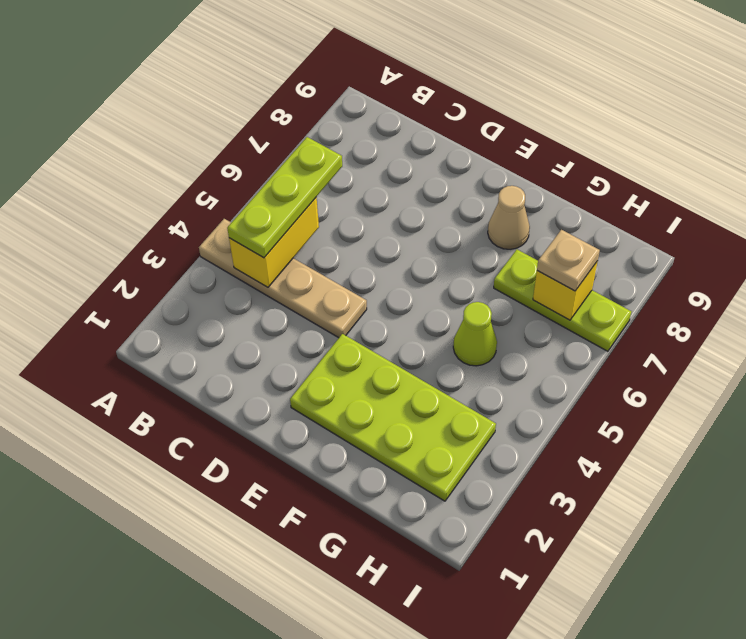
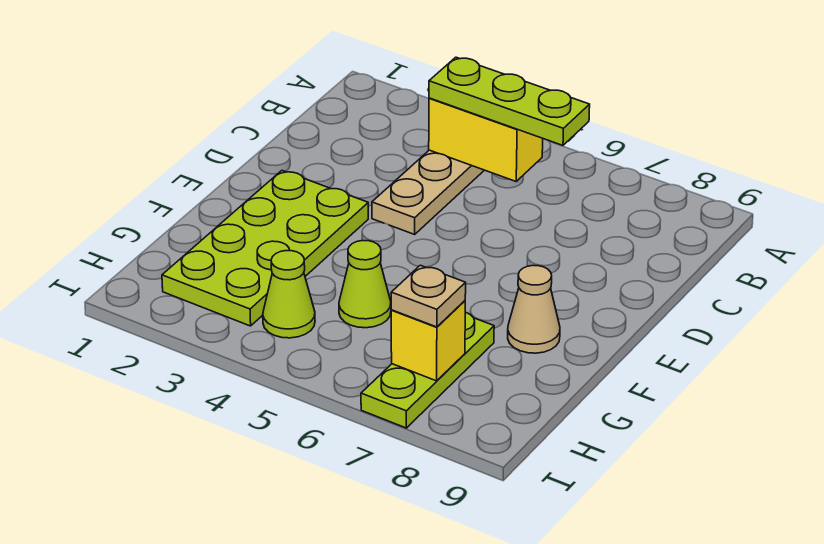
none -> lime 1x1 cone [263,251,315,338]

